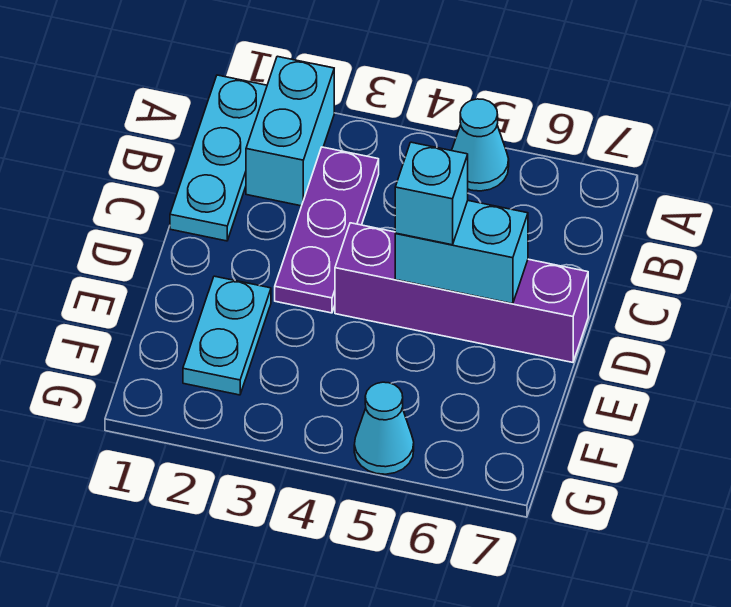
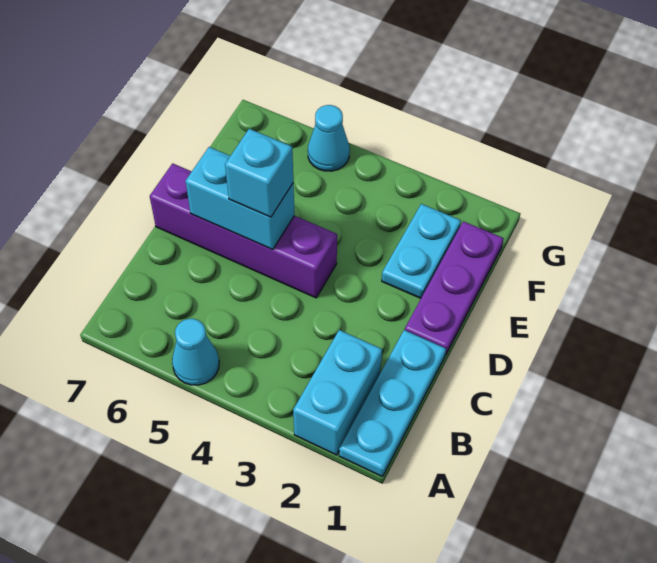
purple 1x3 plate [275,147,379,313] -> purple 1x3 plate moved to [405,221,504,355]

